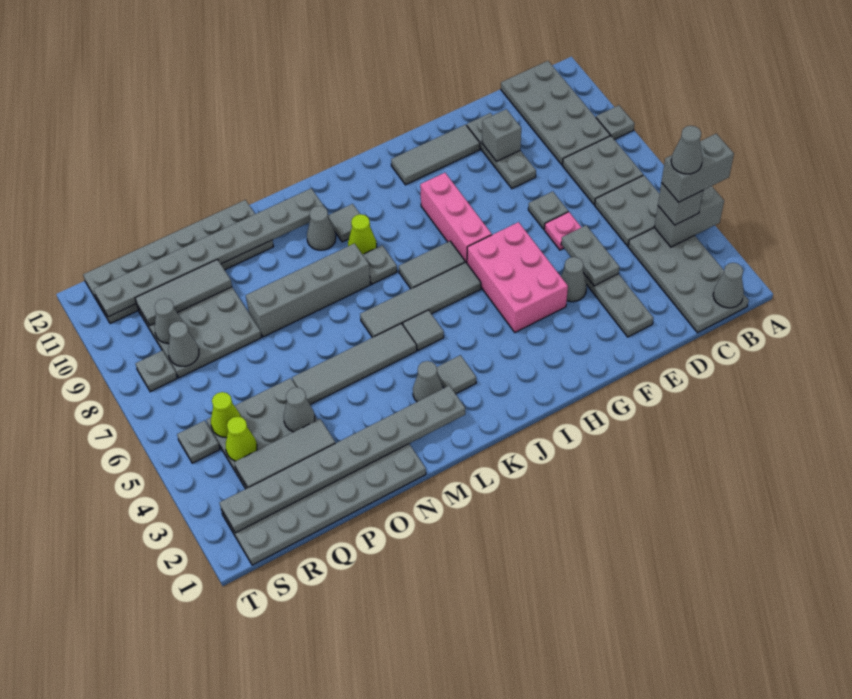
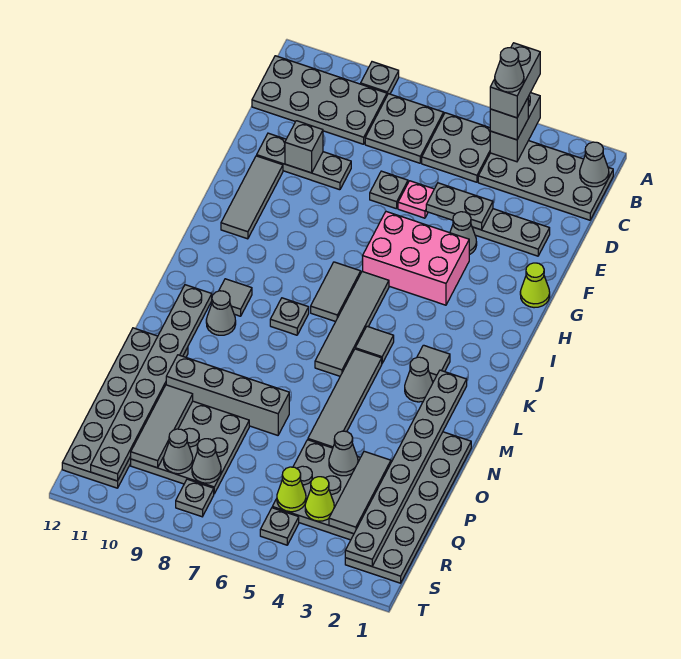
pink 1x3 brick [420,173,492,263] -> none
lime 1x1 cone [348,214,377,255] -> lime 1x1 cone moved to [520,263,550,308]
grey 1x4 brick [246,244,370,337] -> grey 1x4 brick turned to [166,355,289,435]

